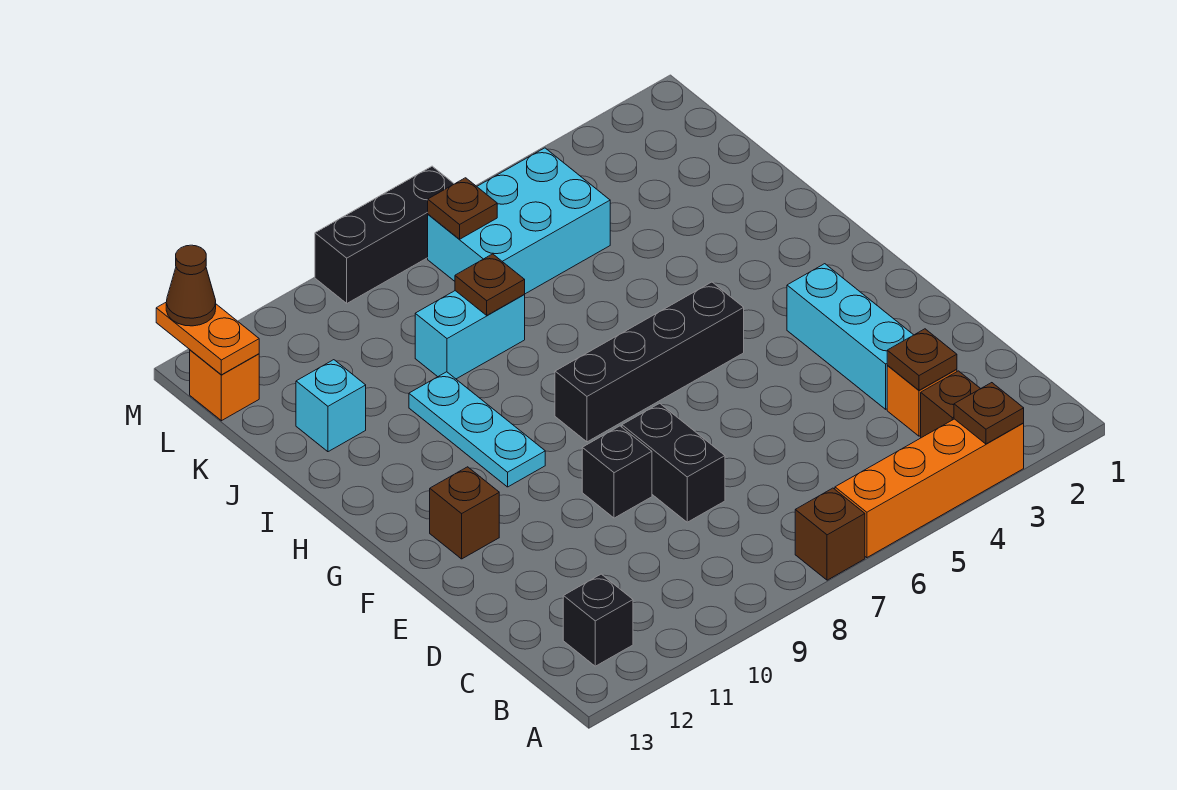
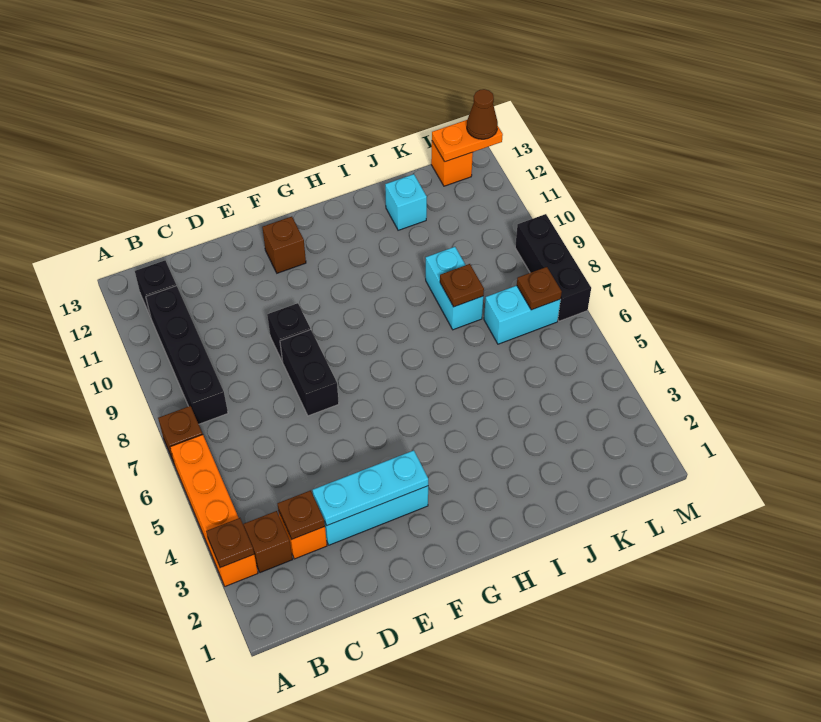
black 1x2 brick [622,403,725,522] -> black 1x2 brick turned to [280,330,339,416]
black 1x4 brick [555,282,744,442] -> black 1x4 brick moved to [146,286,228,424]
cyan 1x3 plate [409,372,545,487] -> cyan 1x3 plate moved to [313,450,428,525]
cyan 2x3 brick [428,148,610,294] -> cyan 1x2 brick [484,286,561,344]

